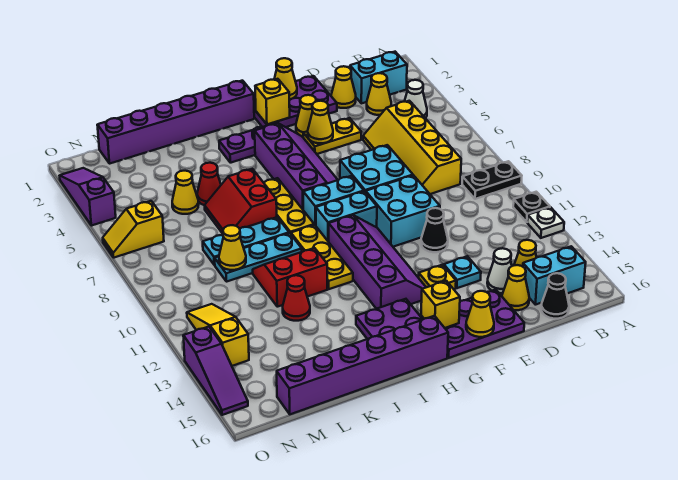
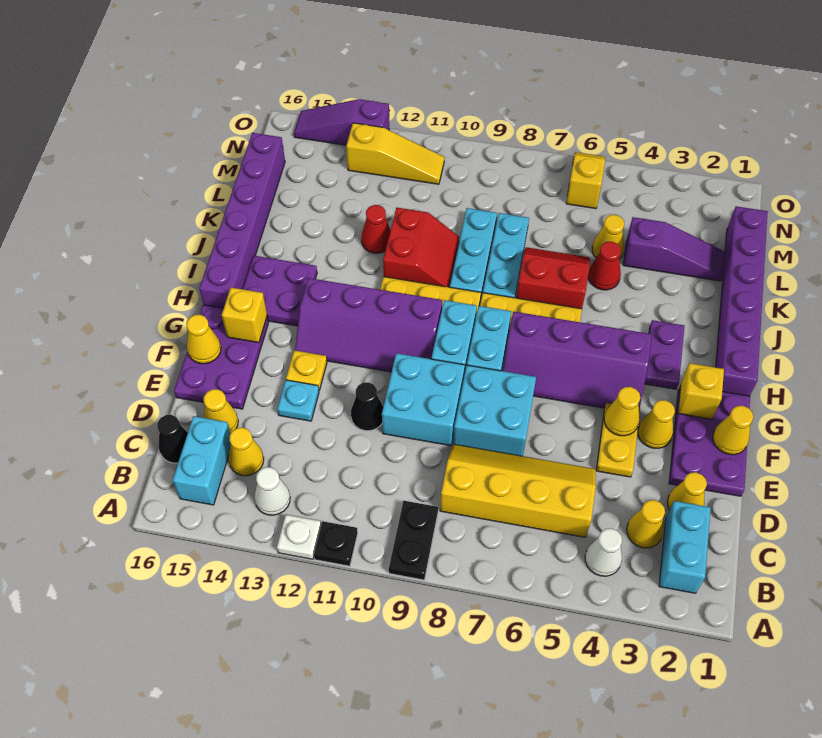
white 1x1 cone [487,248,512,293] -> white 1x1 cone moved to [254,467,290,515]
yellow 1x1 cone [219,225,246,270] -> none
purple 1x3 slope [60,168,116,226] -> purple 1x3 slope moved to [623,217,725,281]

